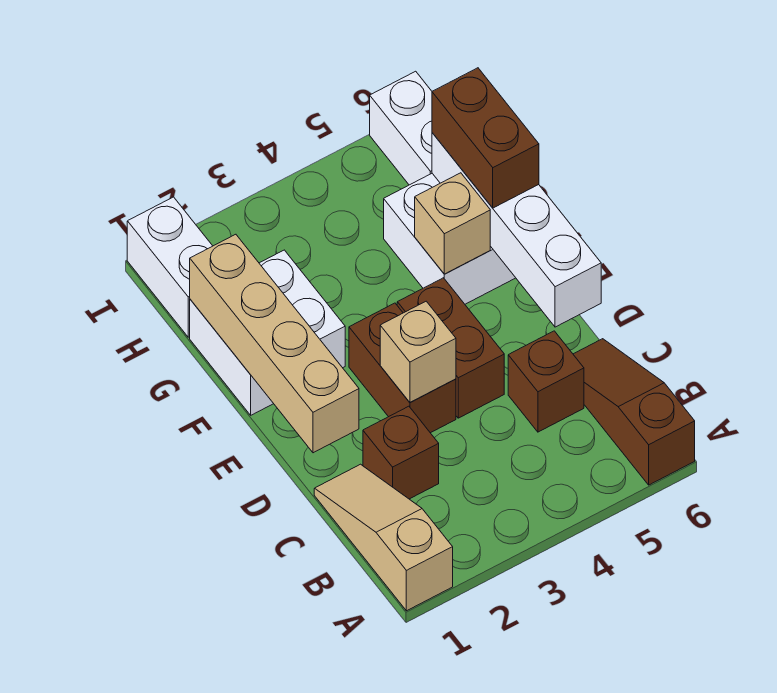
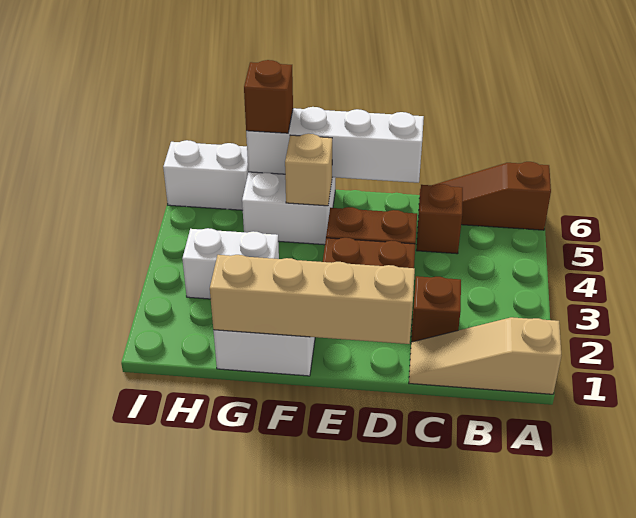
tan 1x1 brick [380,301,456,402] -> none
brown 1x2 brick [432,68,539,208] -> brown 1x1 brick [244,60,293,133]
white 1x2 brick [127,197,212,337] -> white 1x2 brick moved to [182,228,279,299]

